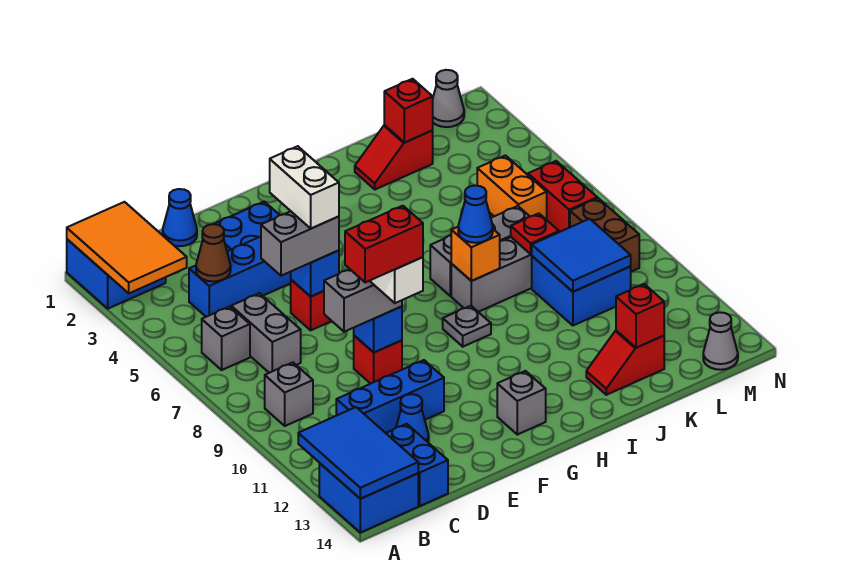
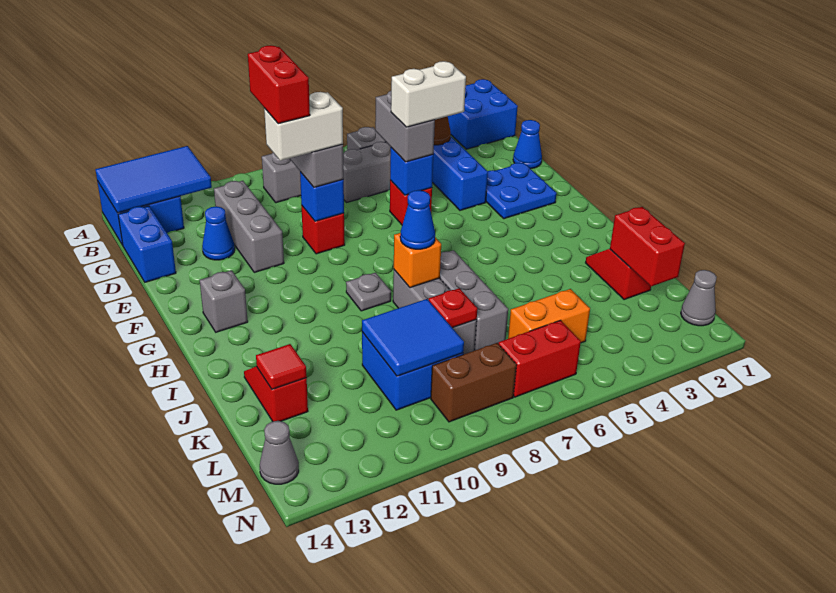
orange 2x3 tile [67,202,187,293] -> none
blue 1x3 brick [336,360,444,433] -> grey 1x3 brick [214,181,284,272]
blue 1x2 brick [386,424,448,506] -> blue 1x2 brick turned to [118,206,176,282]
red 1x1 brick [384,79,433,142] -> red 1x2 brick [610,207,685,286]
red 1x1 brick [616,284,664,348] -> red 1x1 tile [256,344,307,389]

